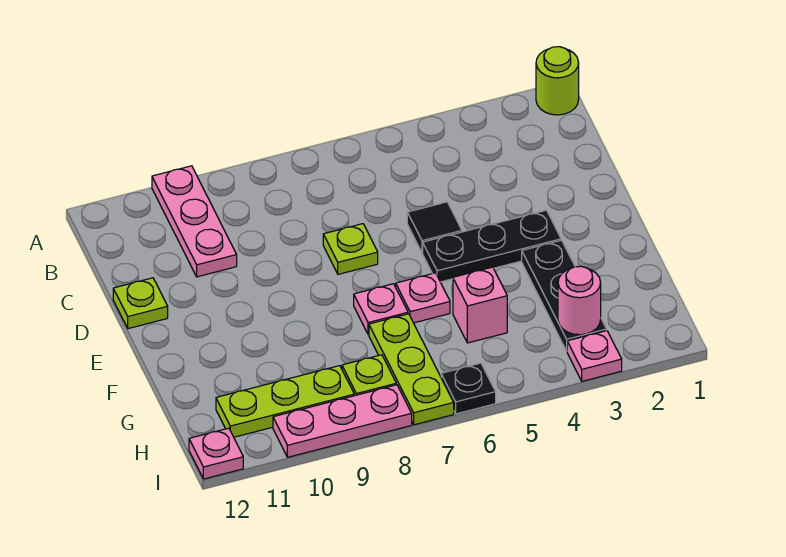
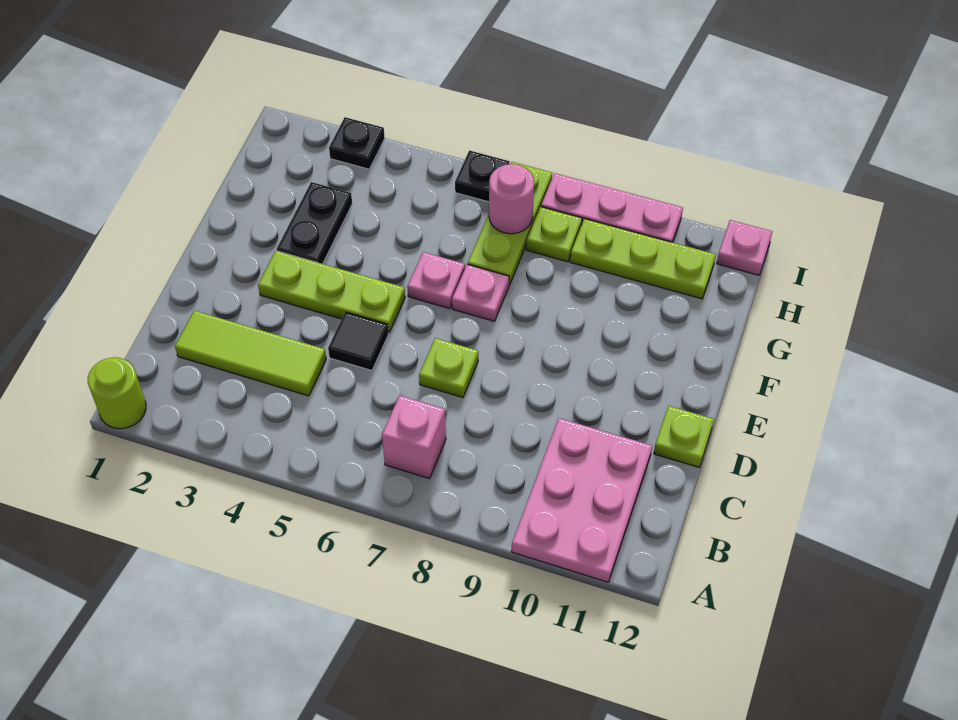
pink 1x3 plate [152,166,237,277] -> pink 2x3 plate [512,418,652,582]
none -> lime 1x3 tile [175,311,326,396]
black 1x3 plate [423,210,561,282] -> lime 1x3 plate [258,251,405,333]
black 1x3 plate [522,240,607,351] -> black 1x2 plate [277,182,352,264]
pink 1x1 brick [453,267,507,343] -> pink 1x1 brick moved to [382,396,446,479]
pink 1x1 round brick [558,266,601,335] -> pink 1x1 round brick moved to [489,164,534,234]
pink 1x1 plate [567,331,622,381] -> black 1x1 plate [329,117,385,169]

